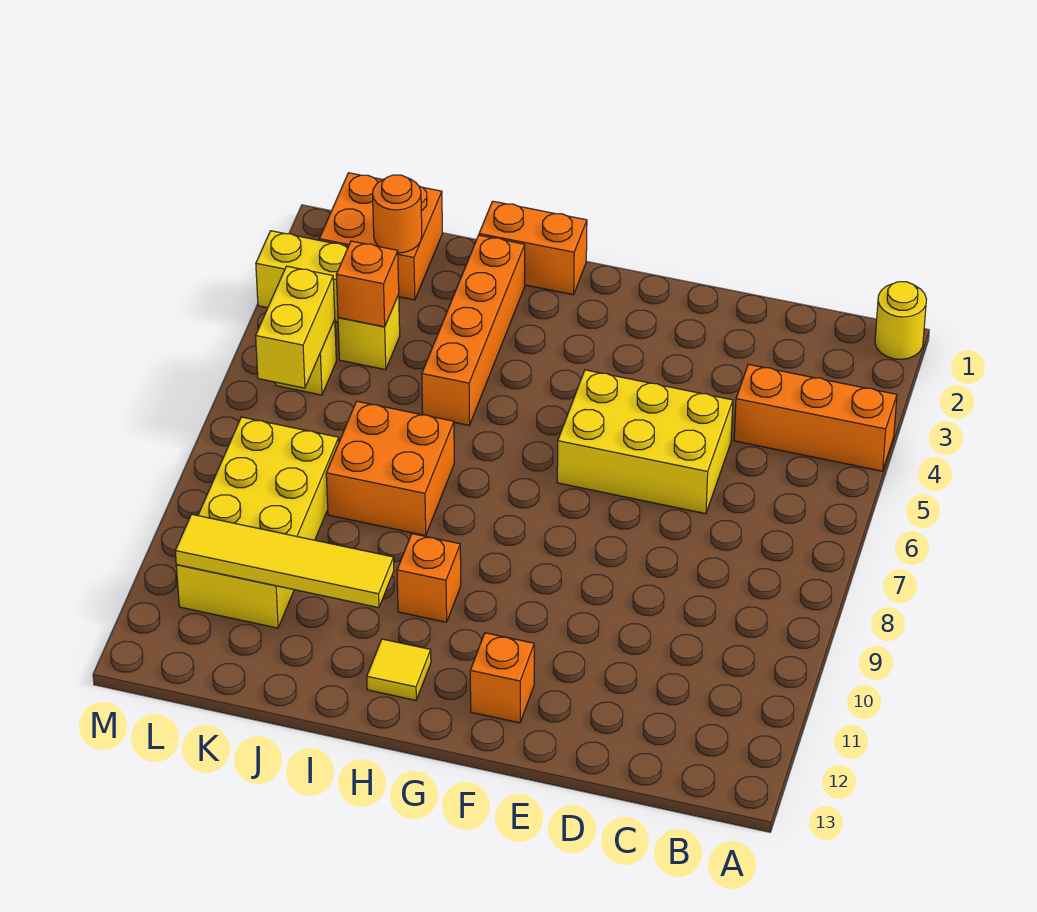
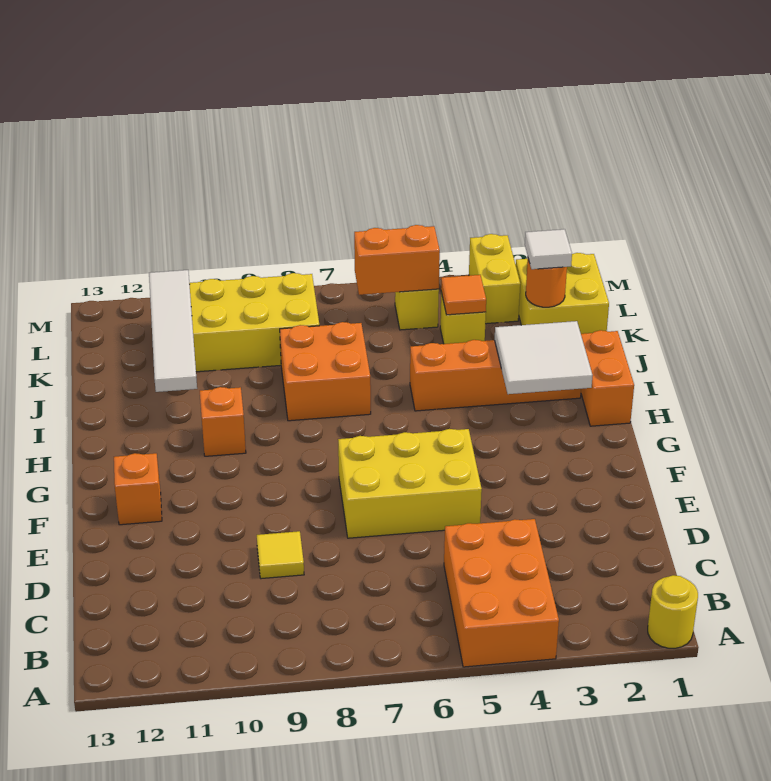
orange 1x3 brick [734,364,897,471] -> orange 2x3 brick [444,519,559,667]
yellow 2x3 brick [557,370,733,514] -> yellow 2x3 brick turned to [338,429,482,538]
none -> white 2x2 tile [495,321,593,394]
yellow 1x1 tile [367,639,431,700] -> yellow 1x1 tile moved to [257,531,304,579]
yellow 1x4 tile [175,514,394,608] -> white 1x4 tile [149,270,197,392]
orange 2x2 brick [319,173,442,300] -> yellow 2x2 brick [516,253,609,334]
none -> white 1x1 tile [525,229,572,269]
orange 1x1 brick [336,241,399,327] -> orange 1x1 tile [441,275,486,315]
yellow 1x2 brick [256,266,335,388] -> orange 1x2 brick [354,225,440,295]

